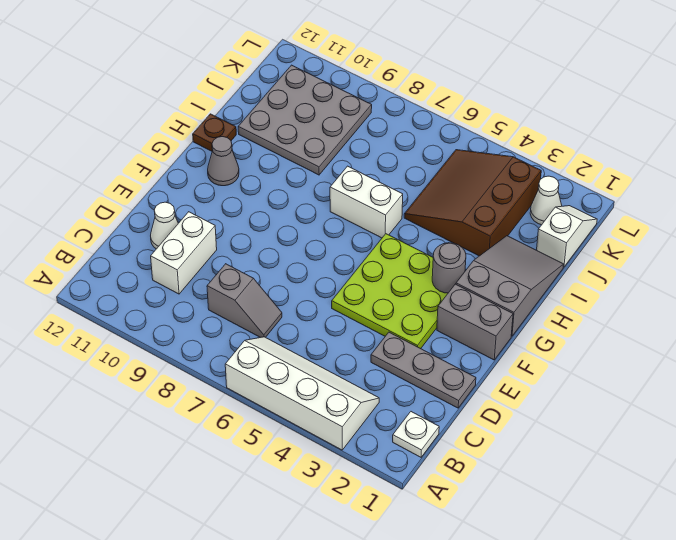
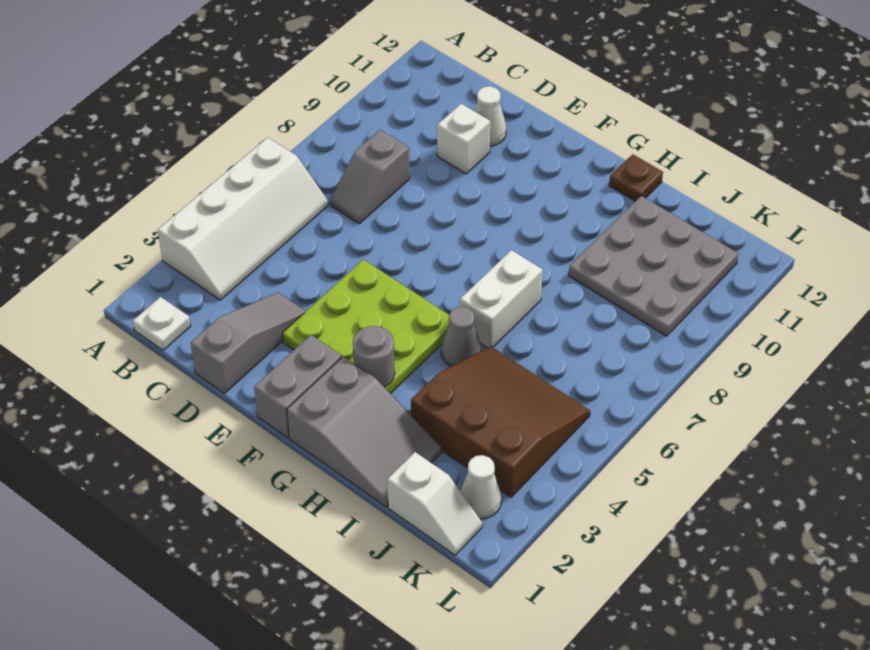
white 1x2 brick [151,212,217,294] -> white 1x1 brick [437,104,490,174]
grey 1x3 plate [371,332,476,408] -> grey 1x3 slope [191,293,306,393]
grey 1x1 cone [208,137,239,186] -> grey 1x1 cone moved to [441,307,481,366]

